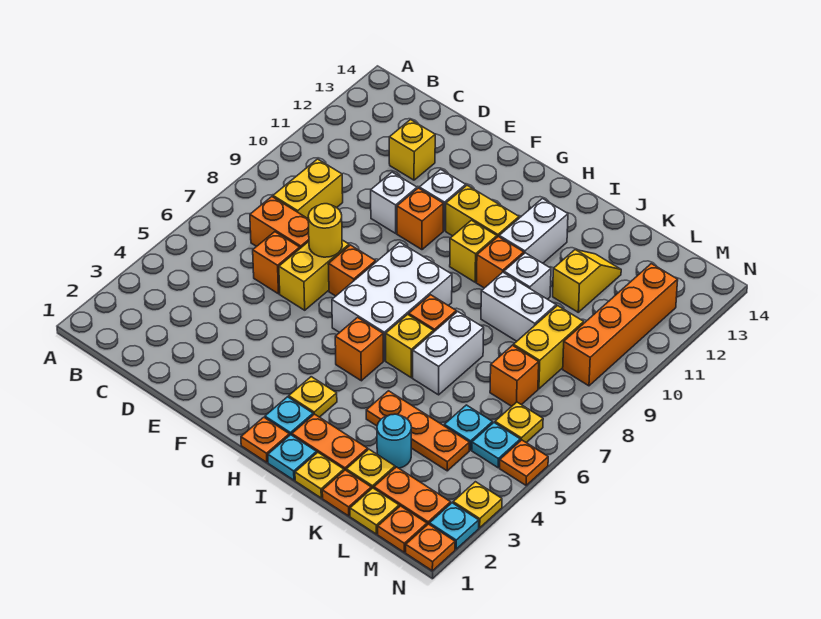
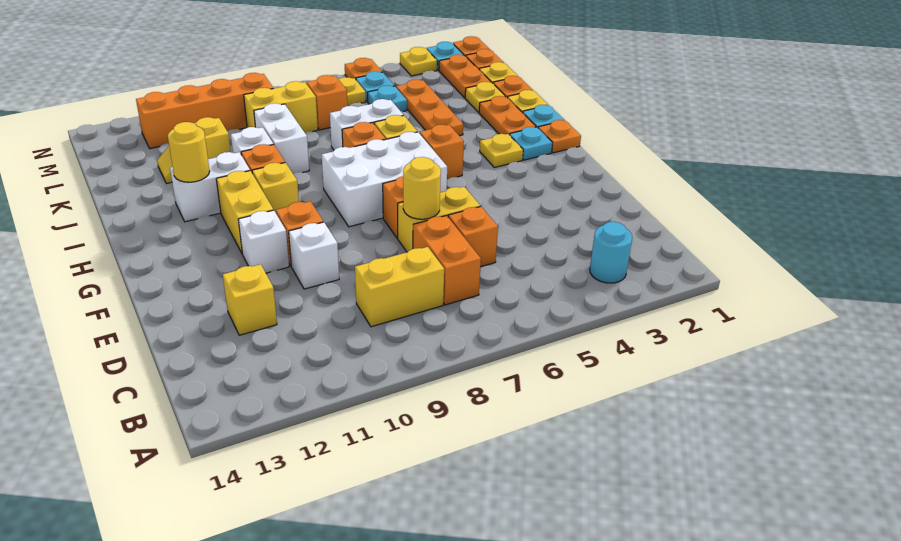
none -> yellow 1x1 round brick [168,122,210,182]
cyan 1x1 round brick [377,414,411,468] -> cyan 1x1 round brick moved to [590,222,632,283]

